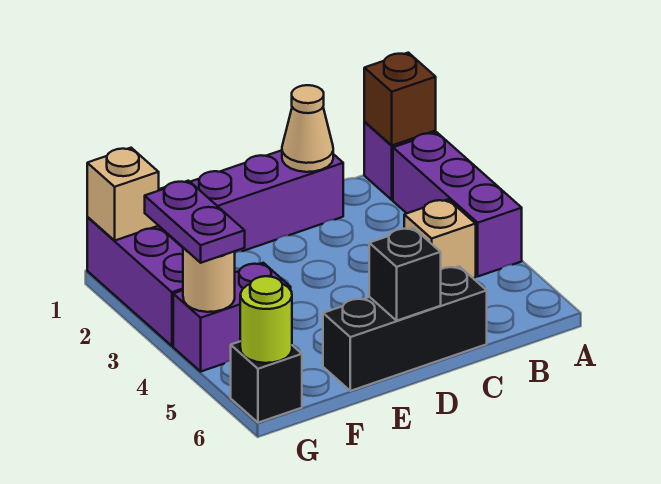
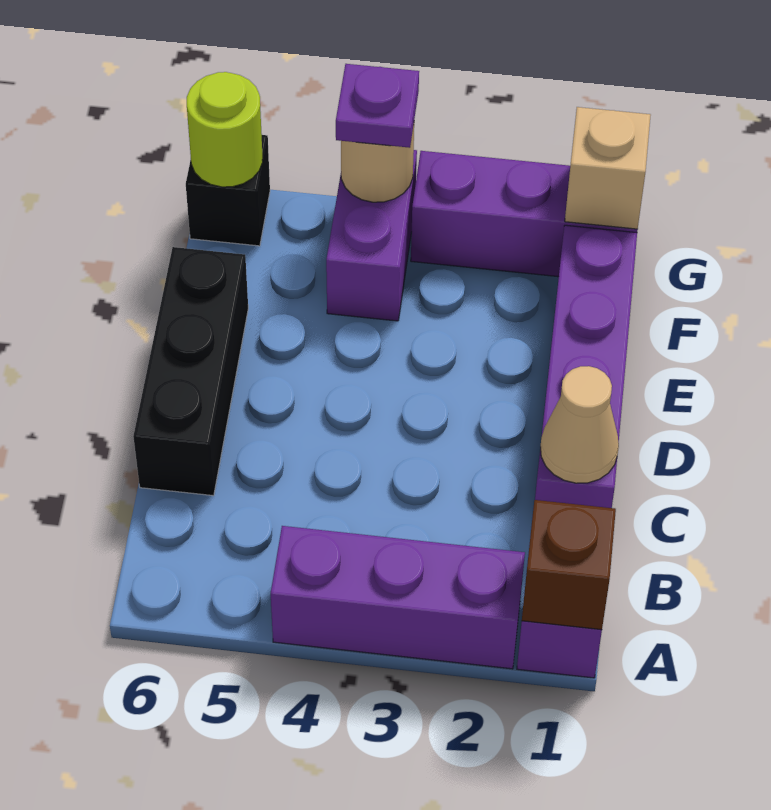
tan 1x1 brick [404,199,476,278] -> none
black 1x1 brick [369,228,441,321] -> none
purple 1x2 plate [145,181,245,263] -> purple 1x1 plate [336,64,419,148]

